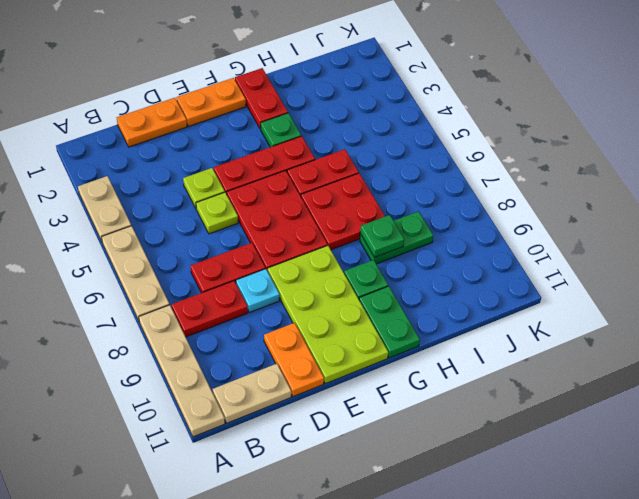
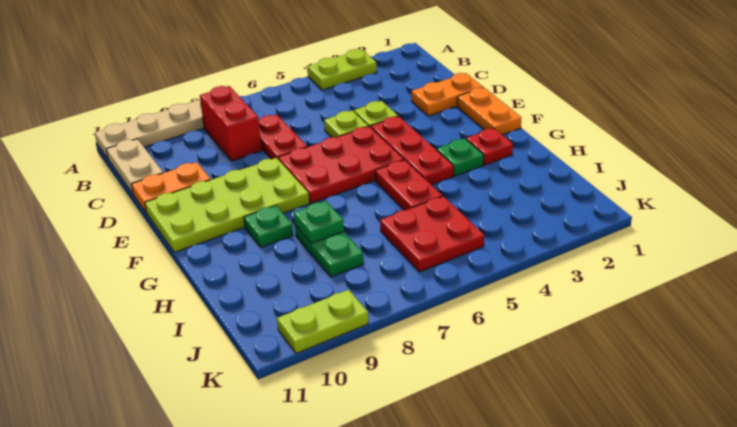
tan 1x2 plate [78,176,131,241] -> lime 1x2 plate [307,49,377,90]
tan 1x3 plate [102,226,169,321] -> none
red 1x2 plate [172,281,248,337] -> red 1x2 brick [200,86,261,161]
orange 1x2 plate [117,98,187,147] -> orange 1x2 plate turned to [412,73,483,116]
cyan 1x1 plate [236,269,280,312] -> none
red 1x2 plate [235,68,288,129] -> red 1x1 plate [466,128,513,165]
red 2x2 plate [301,173,385,250] -> red 2x2 plate moved to [380,196,484,272]
green 1x2 plate [359,286,420,358] -> none
none -> lime 1x2 plate [277,290,368,353]

